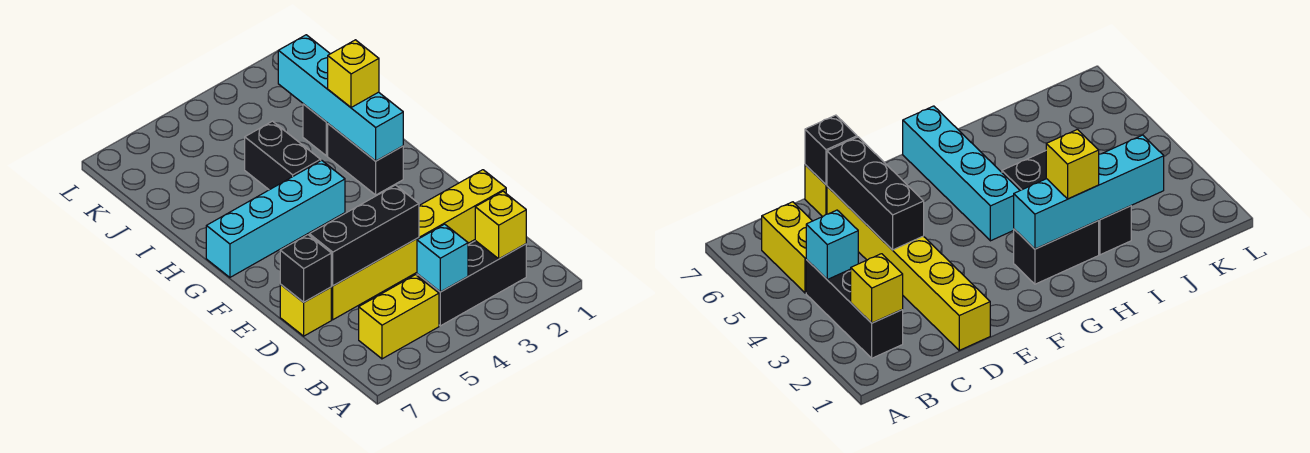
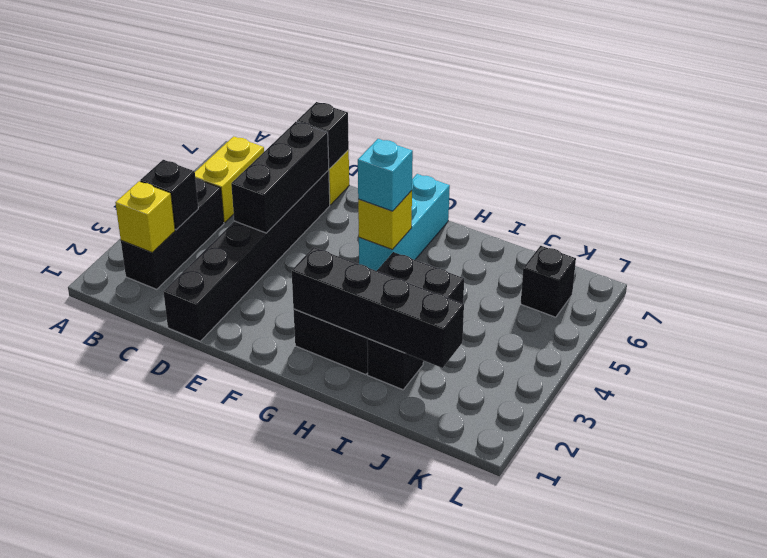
none -> black 1x1 brick [140,160,198,230]
cyan 1x1 brick [417,224,468,292] -> cyan 1x1 brick moved to [358,139,413,211]
yellow 1x6 brick [331,170,506,320] -> black 1x6 brick [163,170,330,341]
cyan 1x4 brick [278,35,403,161] -> black 1x4 brick [292,247,464,368]
cyan 1x4 brick [206,160,345,277] -> cyan 1x3 brick [359,174,450,271]
yellow 1x1 brick [328,40,379,108] -> yellow 1x1 brick moved to [358,191,412,250]
none -> black 1x1 brick [521,246,576,317]

